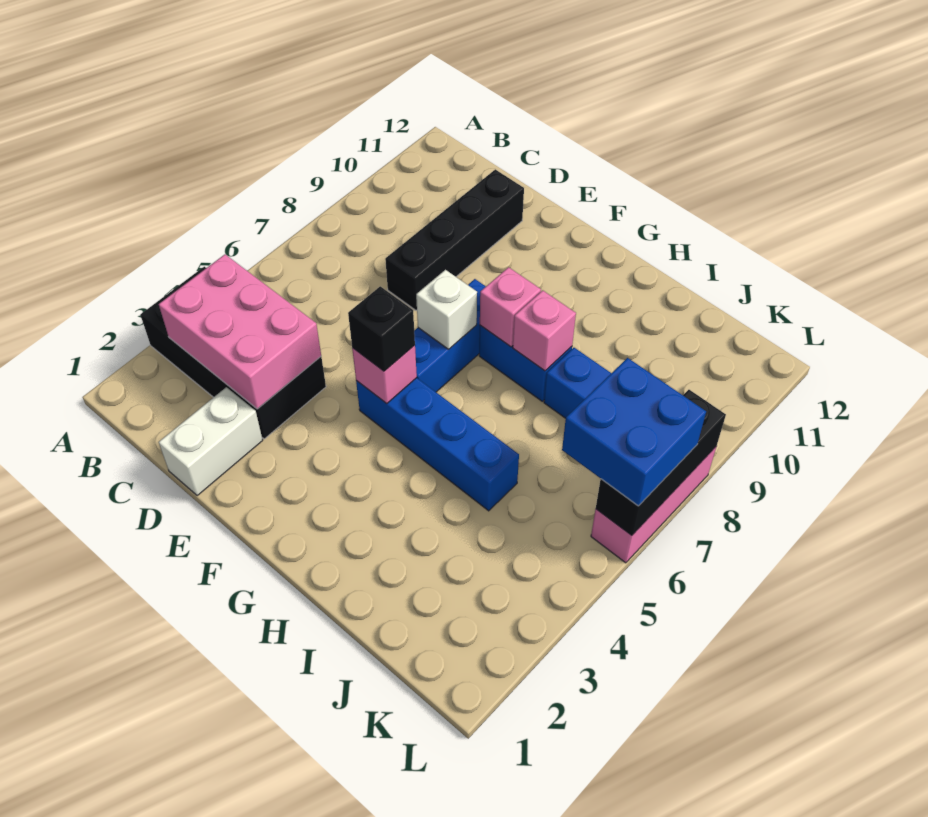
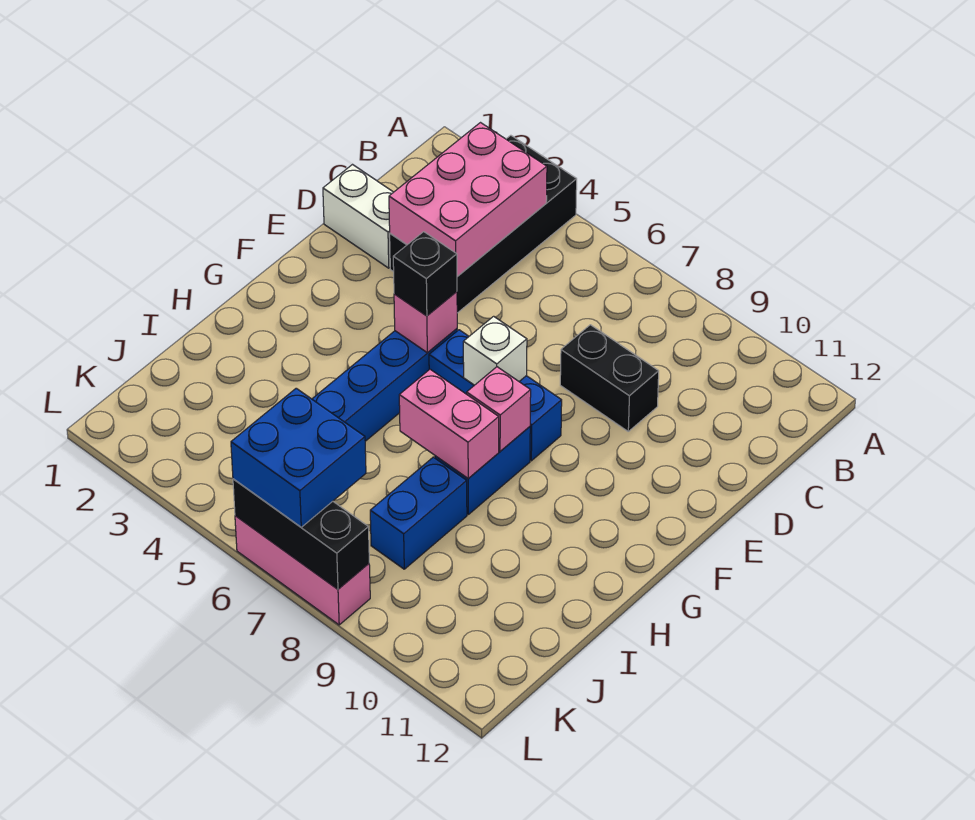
black 1x4 brick [385,169,524,310] -> black 1x2 brick [560,325,659,431]
pink 1x1 brick [513,290,576,371] -> pink 1x2 brick [399,369,499,478]

